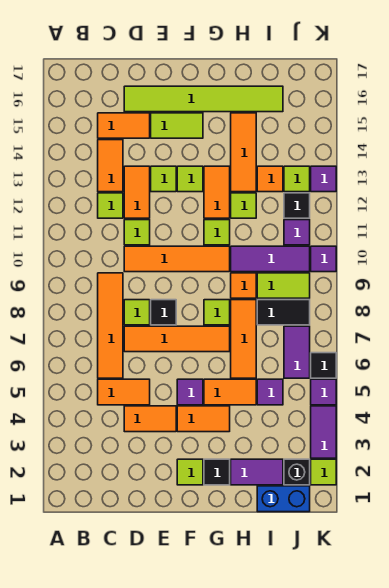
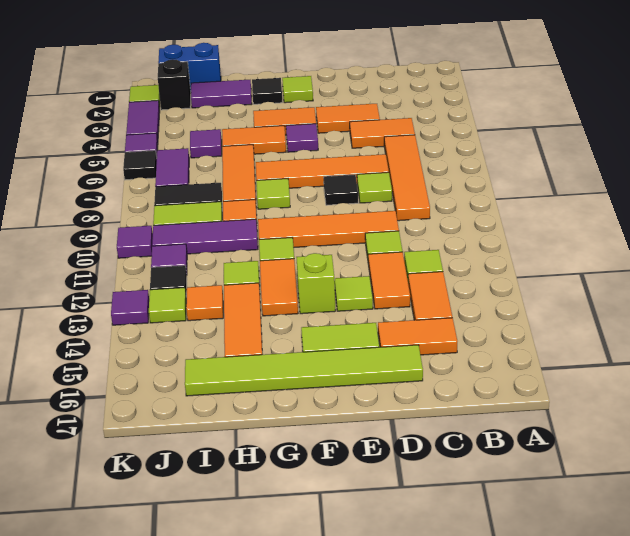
lime 1x1 tile [177,166,203,192] -> lime 1x1 brick [296,253,336,314]

